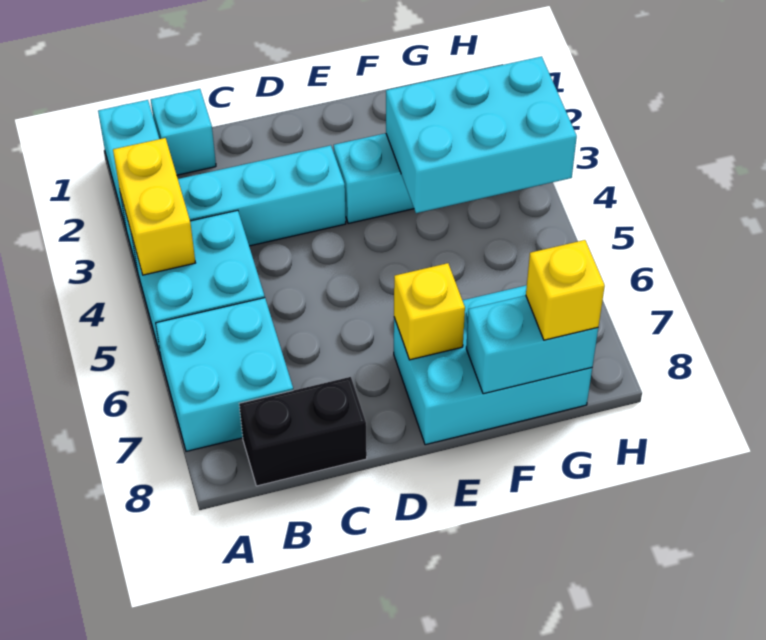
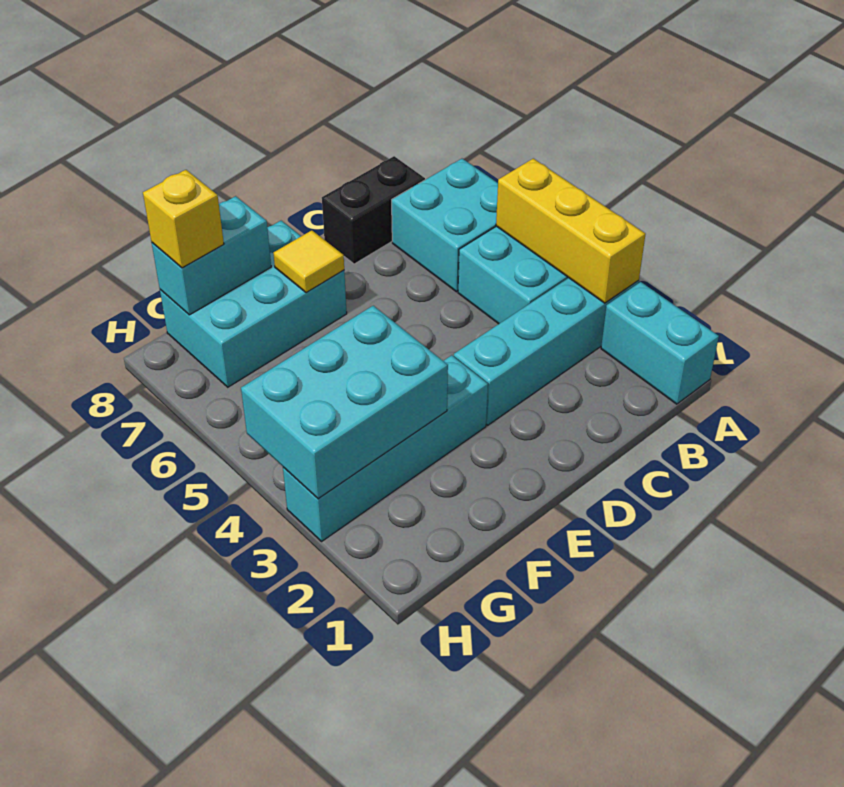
yellow 1x2 brick [113,138,195,275] -> yellow 1x3 brick [496,158,645,303]
cyan 1x1 brick [151,89,216,175] -> none
yellow 1x1 brick [394,263,465,360] -> yellow 1x1 tile [273,230,344,293]

